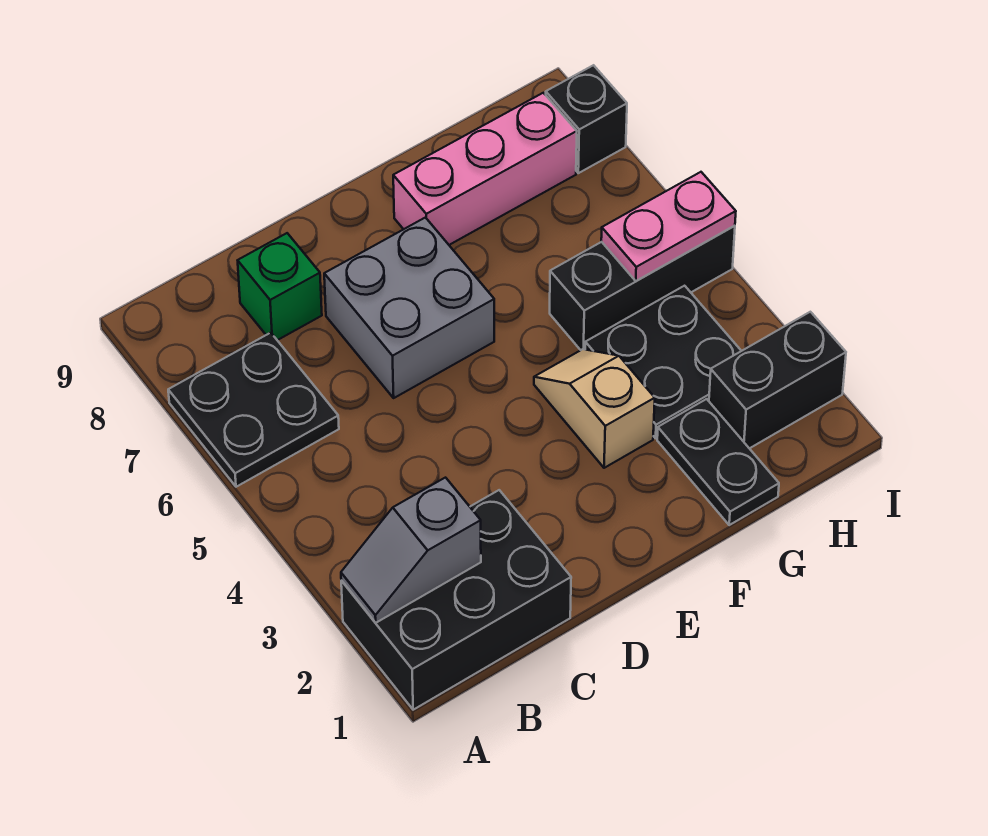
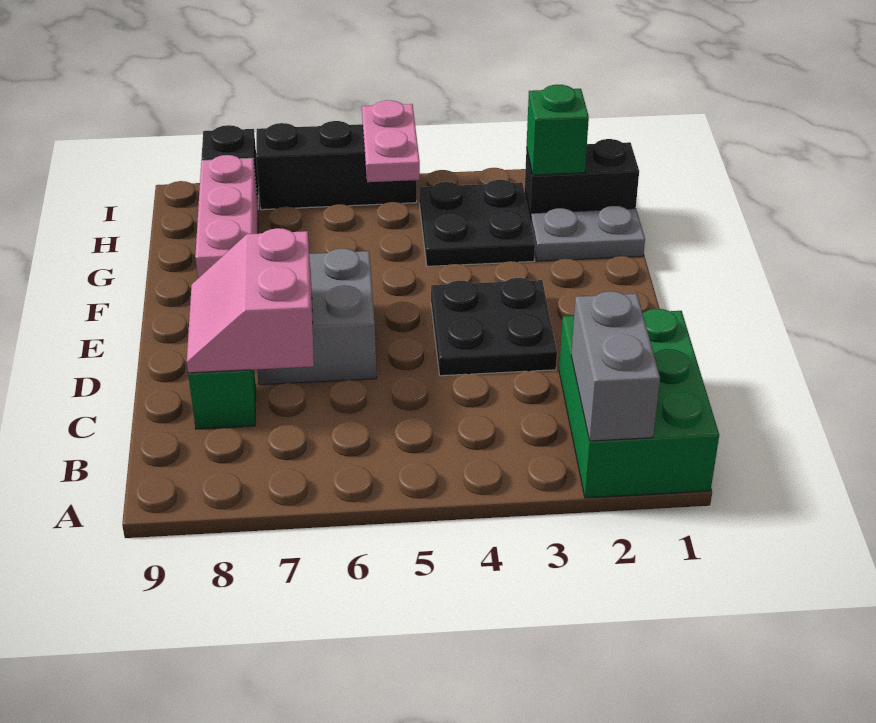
black 2x3 brick [341,490,571,710] -> green 2x3 brick [559,309,719,498]
grey 1x2 slope [341,478,481,623] -> grey 1x2 brick [571,291,660,441]
black 2x2 plate [168,333,339,487] -> black 2x2 plate moved to [431,278,557,376]
none -> pink 2x2 slope [187,228,314,373]
tan 1x2 slope [534,349,655,468] -> none
black 1x2 plate [657,399,779,525] -> grey 1x2 plate [531,206,645,261]
black 1x3 brick [550,226,735,350] -> black 1x3 brick turned to [256,121,417,210]
black 1x2 brick [709,312,846,449] -> black 1x2 brick turned to [525,139,639,222]
none -> green 1x1 brick [527,85,589,175]

